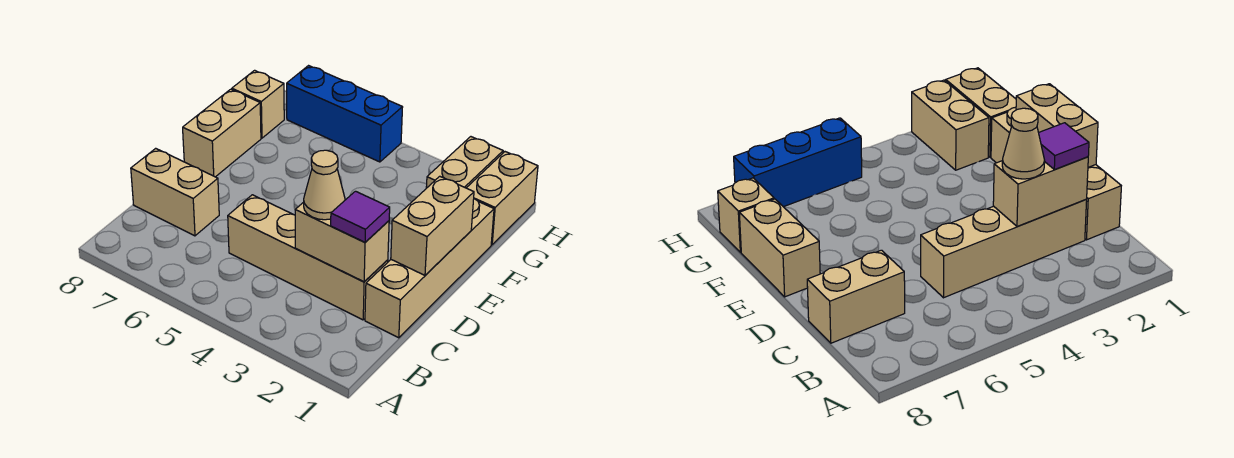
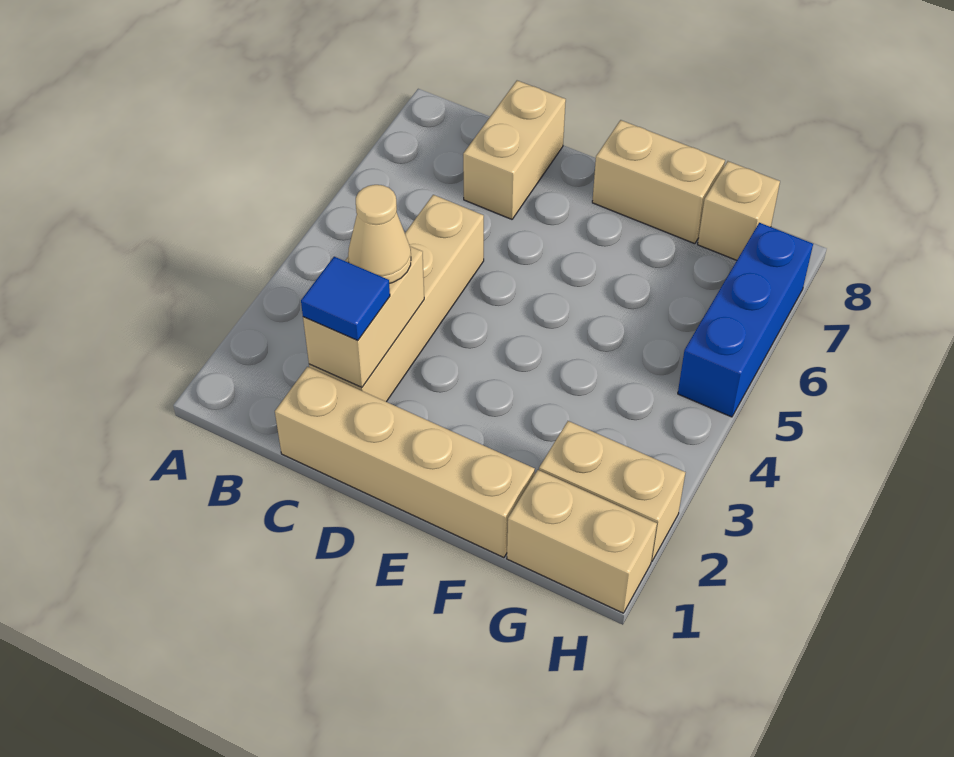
purple 1x1 tile [331,191,390,242] -> blue 1x1 tile [301,257,390,340]
tan 1x2 brick [391,176,474,275] -> none

